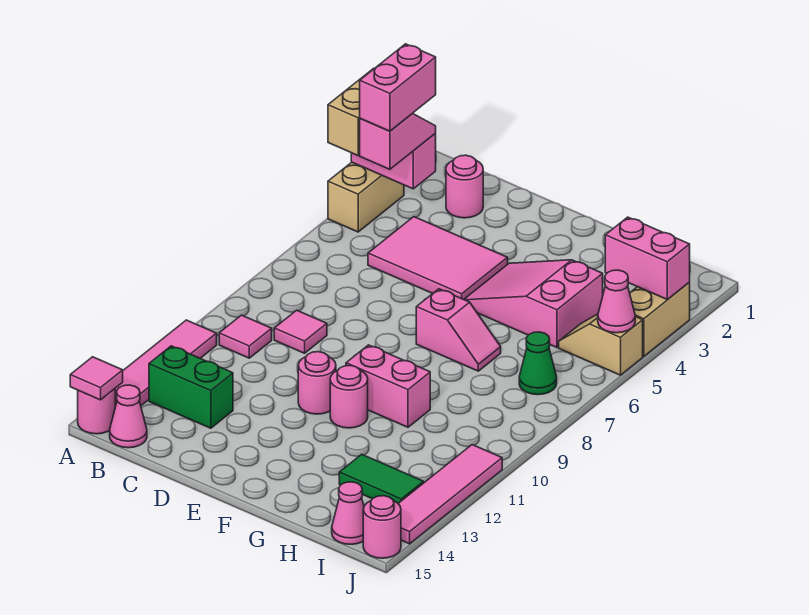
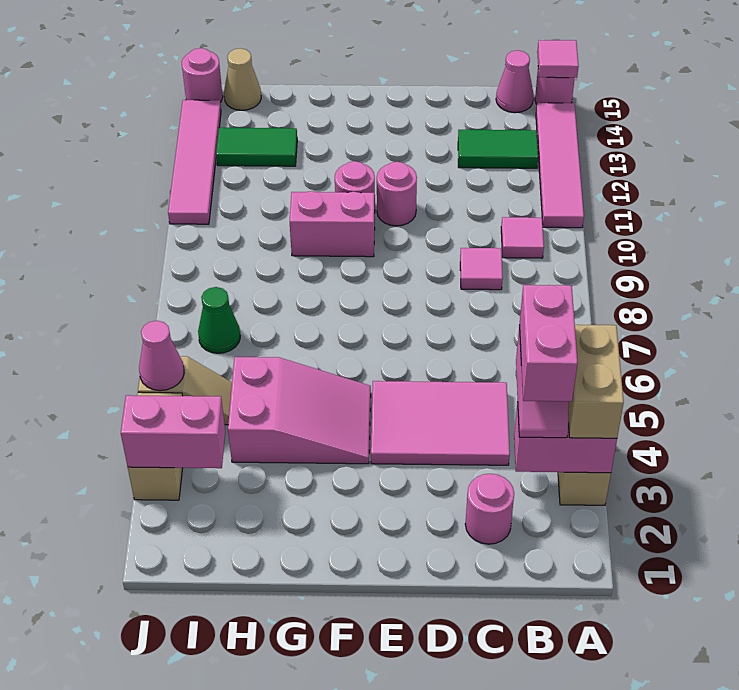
green 1x2 brick [149,346,233,428] -> green 1x2 tile [458,130,538,168]
pink 1x2 slope [416,289,501,371] -> none
pink 1x1 cone [332,482,364,544] -> tan 1x1 cone [224,48,261,110]

